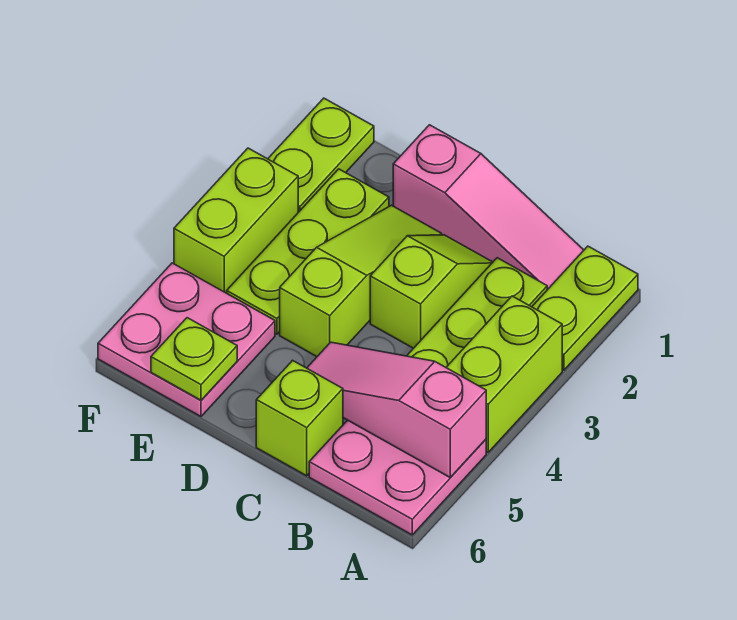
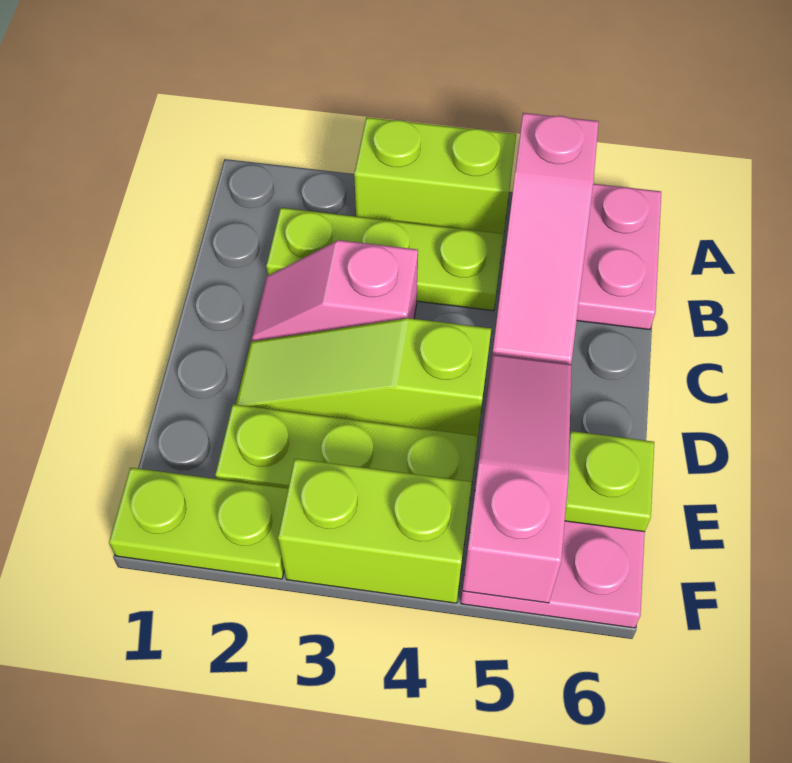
lime 1x2 plate [532,246,638,370] -> none
pink 1x3 slope [393,125,584,289] -> pink 1x3 slope moved to [463,354,571,603]
lime 1x2 slope [370,235,493,348] -> pink 1x2 slope [252,240,418,341]
lime 1x1 brick [256,360,343,476] -> none

